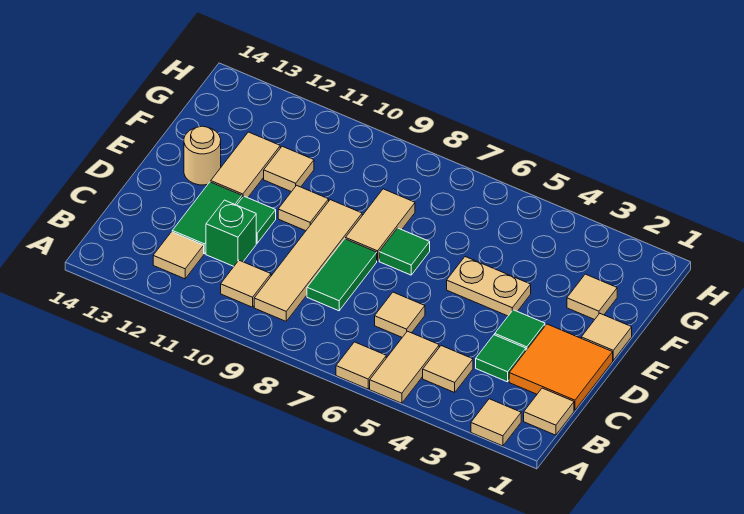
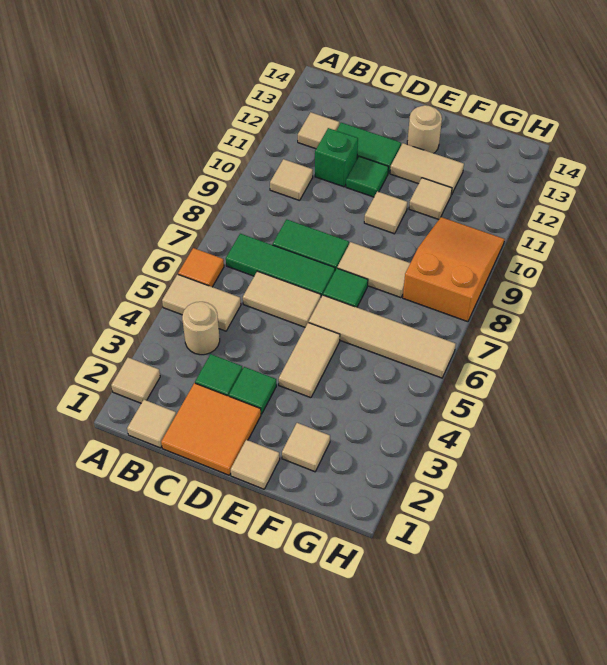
tan 1x1 tile [336,342,386,389] -> orange 1x1 tile [178,248,224,287]
tan 1x1 tile [423,346,473,392] -> tan 1x1 round brick [182,302,220,355]
none -> green 1x3 tile [226,234,335,297]
tan 1x4 tile [254,200,362,321] -> tan 1x4 tile moved to [309,295,456,378]
tan 1x1 tile [375,292,425,337] -> tan 1x2 tile [243,271,321,327]
tan 1x2 plate [447,257,531,316] -> tan 1x2 tile [279,322,340,398]
none -> orange 2x3 slope [403,217,505,322]

